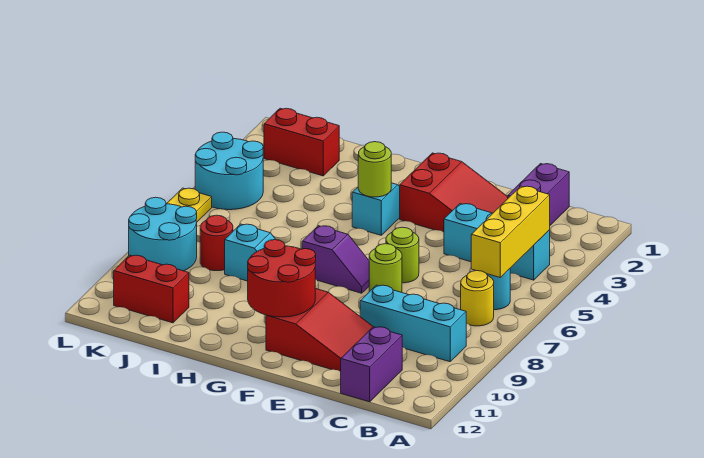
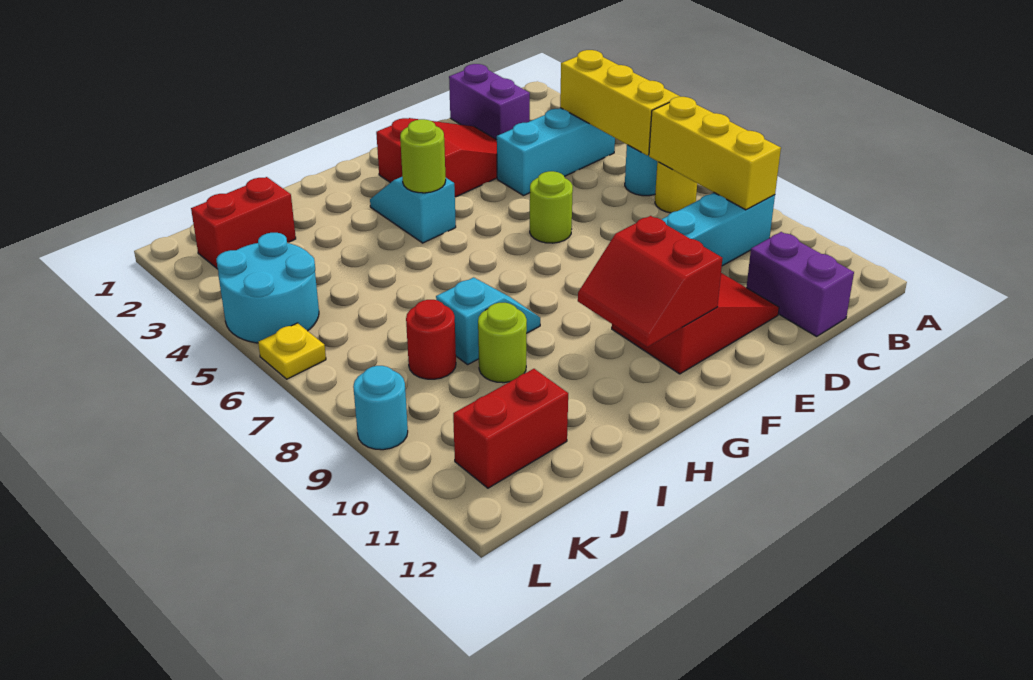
none -> yellow 1x3 brick [649,97,781,210]
lime 1x1 round brick [369,244,402,292] -> lime 1x1 round brick moved to [478,303,527,383]
purple 1x2 slope [302,226,369,293] -> none
red 2x2 round brick [248,240,316,317] -> red 2x2 slope [578,216,722,347]
cyan 2x2 round brick [129,197,197,271] -> cyan 1x1 round brick [353,366,408,450]

